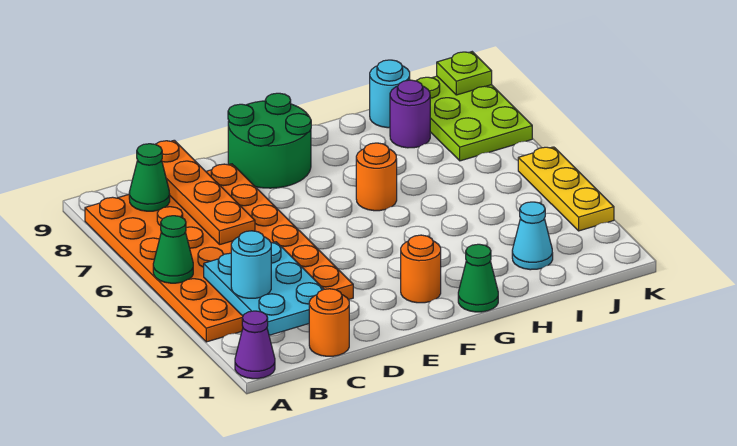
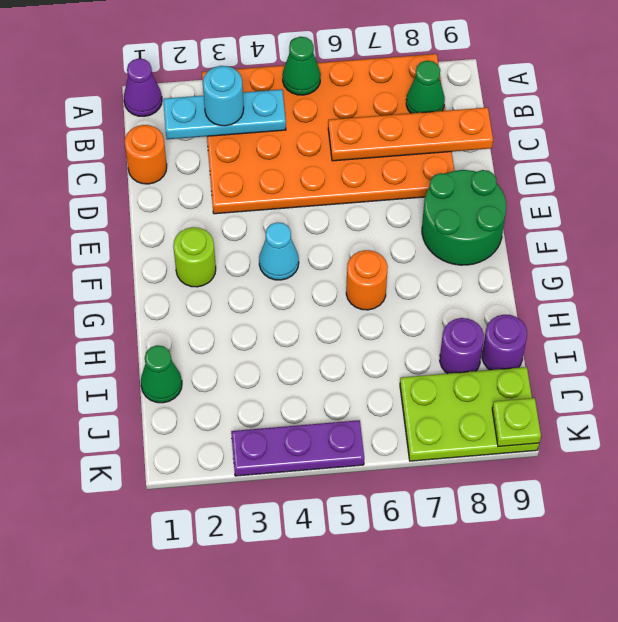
cyan 2x3 plate [204,242,324,335] -> cyan 1x3 plate [163,90,286,139]
orange 1x1 round brick [401,235,441,303] -> lime 1x1 round brick [173,227,216,287]
green 1x1 cone [458,244,498,312] -> green 1x1 cone moved to [141,345,182,403]
cyan 1x1 cone [512,202,553,270] -> cyan 1x1 cone moved to [259,222,299,280]
cyan 1x1 round brick [370,60,410,128] -> purple 1x1 round brick [482,315,527,370]
yellow 1x3 plate [518,147,614,231] -> purple 1x3 plate [231,420,364,476]

